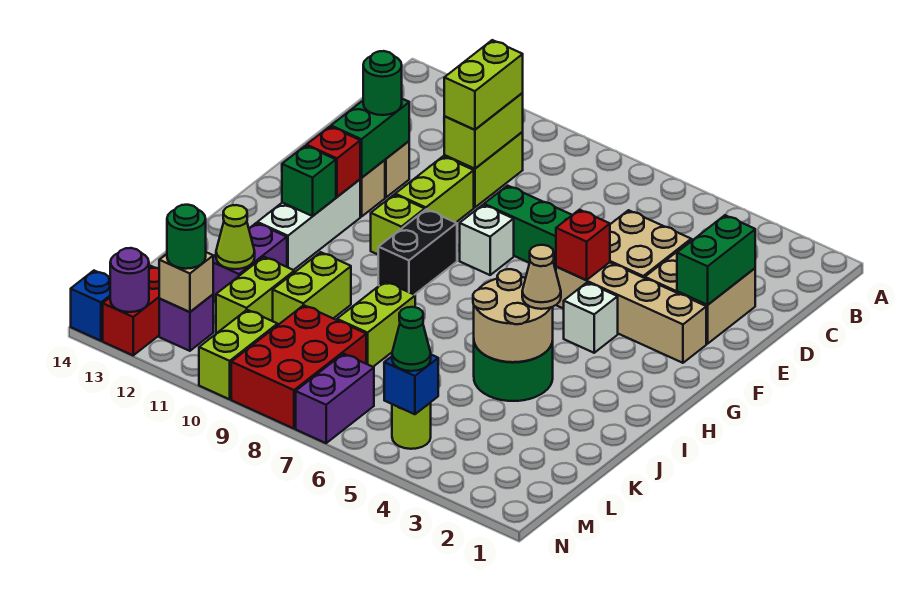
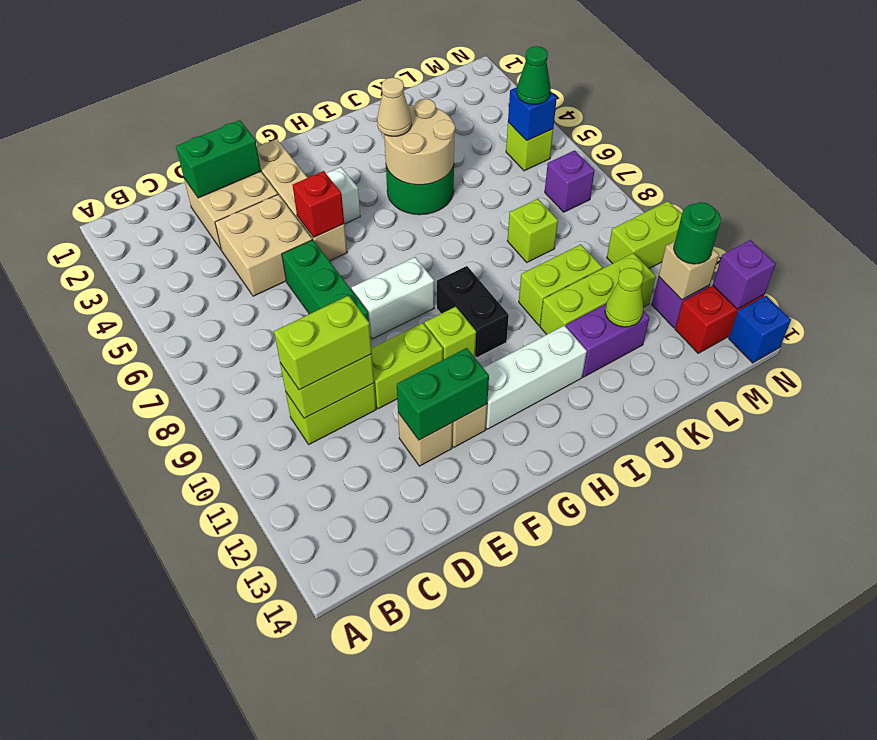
green 1x1 round brick [363,51,402,115] -> none
white 1x1 brick [460,205,514,275] -> white 1x2 brick [352,257,434,339]
black 1x2 brick [378,209,457,295] -> black 1x2 brick turned to [437,266,509,358]
red 1x1 brick [306,127,360,197] -> none
green 1x1 brick [282,146,336,216] -> none
lime 1x2 brick [337,282,415,367] -> lime 1x1 brick [507,199,558,262]
lime 1x2 brick [216,257,294,333] -> lime 1x3 brick [540,253,656,335]
red 2x3 brick [231,305,366,429] -> none
lime 1x1 round brick [392,403,431,449] -> lime 1x1 brick [506,122,553,171]
purple 1x2 brick [296,354,374,443] -> purple 1x1 brick [545,150,595,212]
purple 1x1 round brick [110,248,149,312] -> purple 1x1 brick [713,240,776,309]

